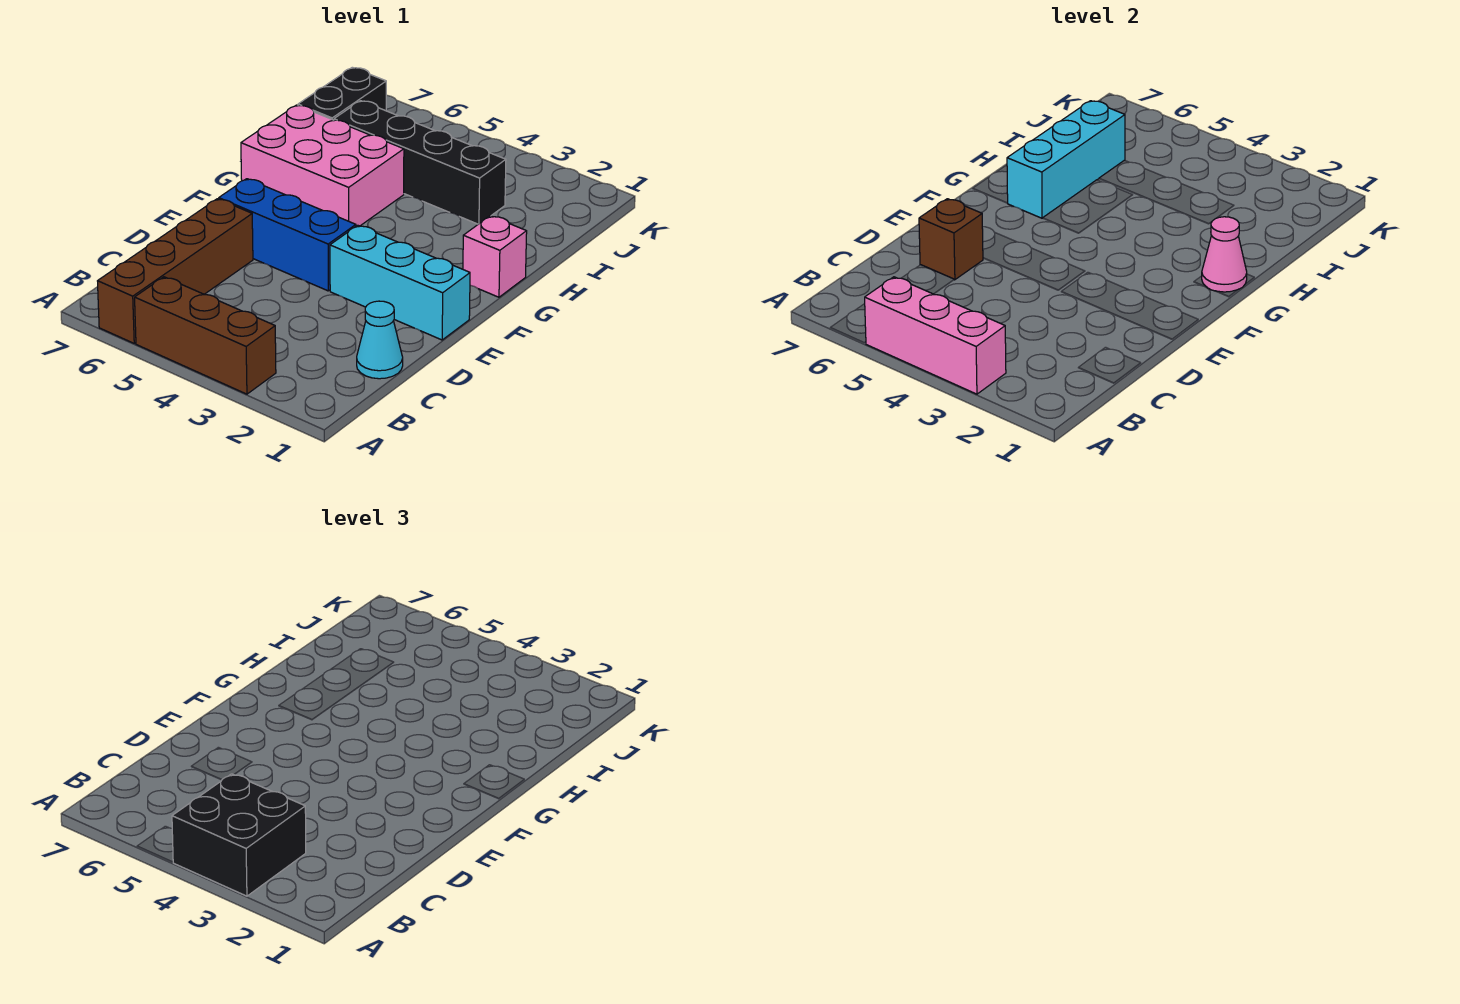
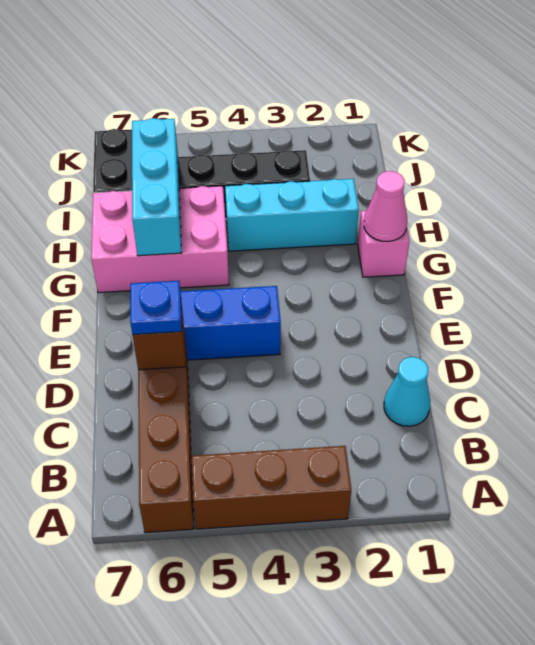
pink 1x3 brick [865,277,1006,394] -> none
black 2x2 brick [172,774,306,896] -> none
none -> blue 1x1 plate [130,281,182,335]
cyan 1x3 brick [330,225,470,340] -> cyan 1x3 brick moved to [225,179,359,251]

